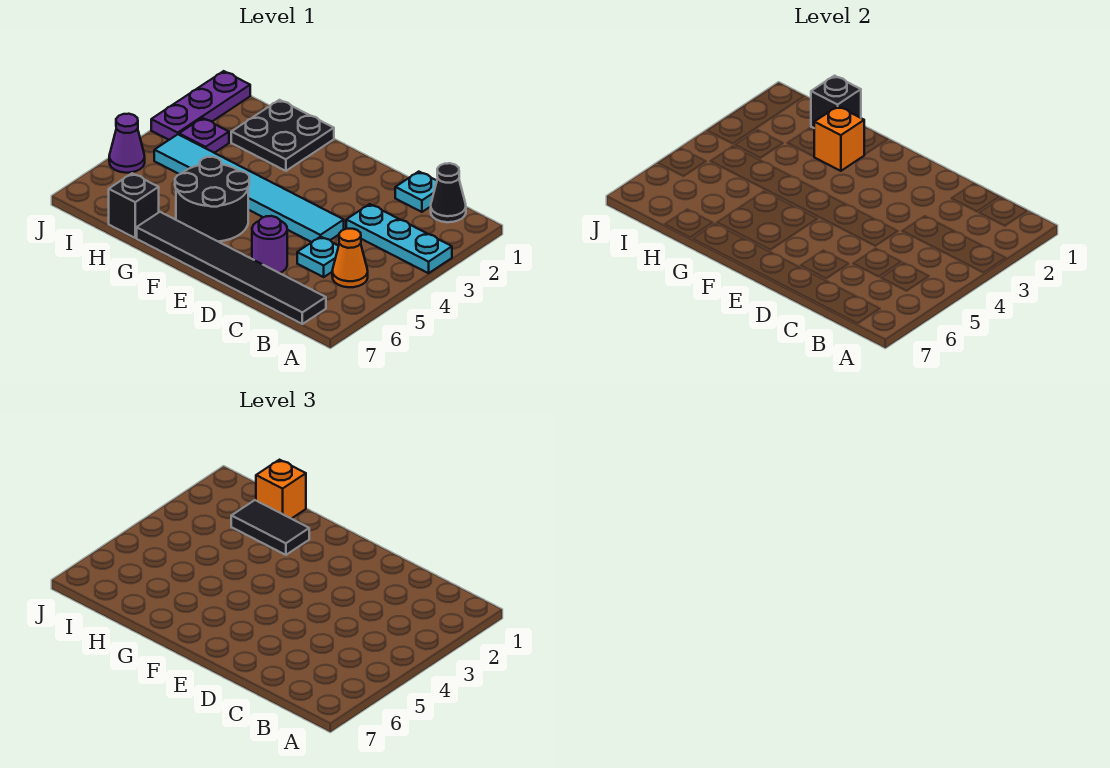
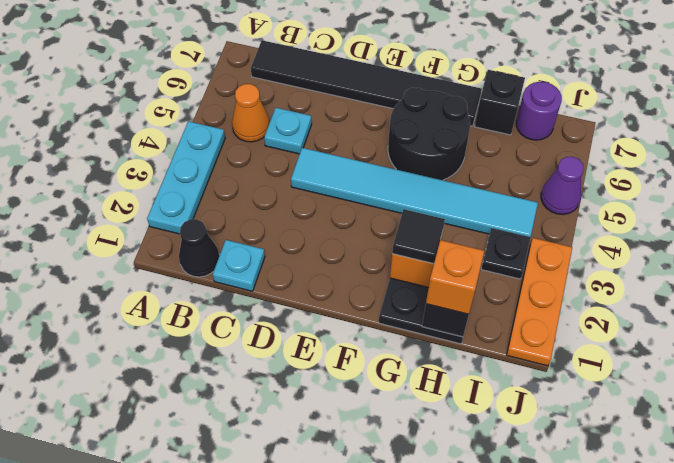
cyan 1x3 plate [346,204,452,273] -> cyan 1x3 plate turned to [147,121,225,234]
purple 1x1 round brick [252,216,287,273] -> purple 1x1 round brick moved to [516,82,562,140]
black 1x2 tile [231,500,309,555] -> black 1x1 tile [392,209,445,264]
purple 1x1 plate [179,118,229,153] -> black 1x1 plate [481,228,530,279]
purple 1x3 plate [151,71,250,140] -> orange 1x3 plate [507,238,572,366]

